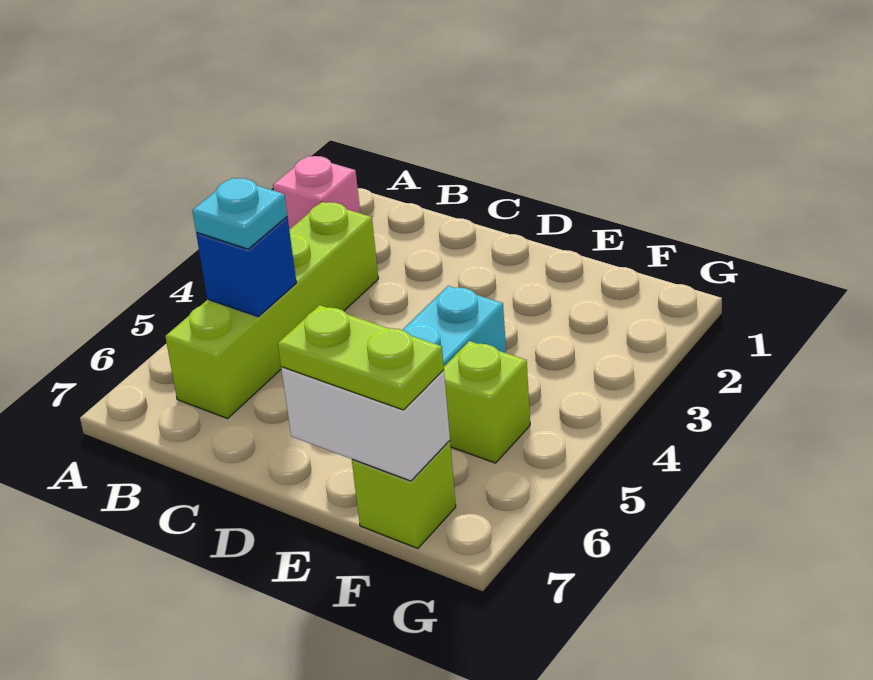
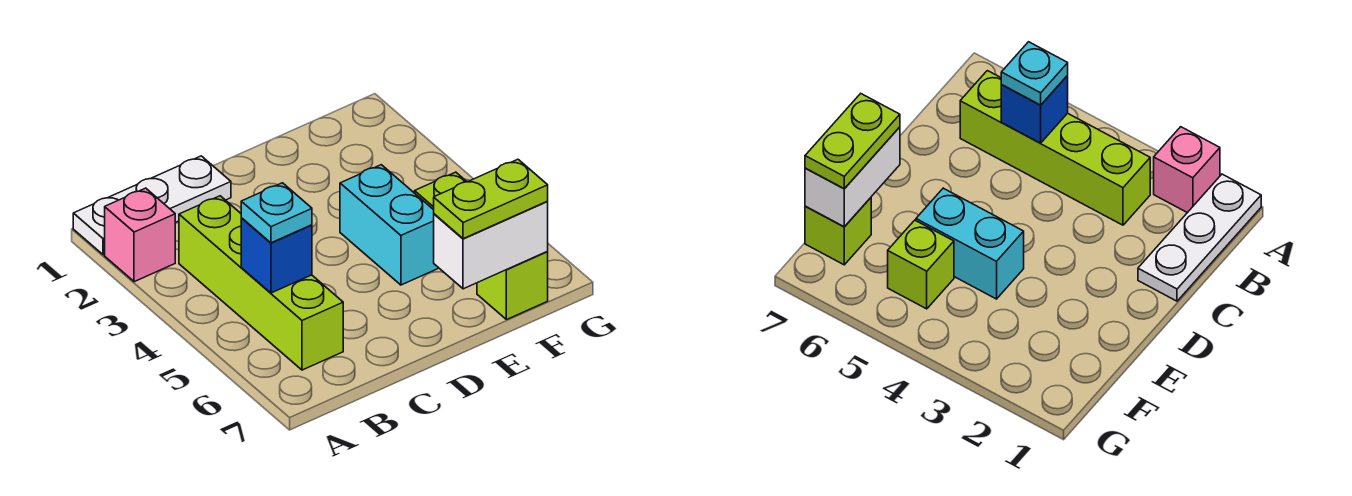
none -> white 1x3 plate [73,156,231,255]

